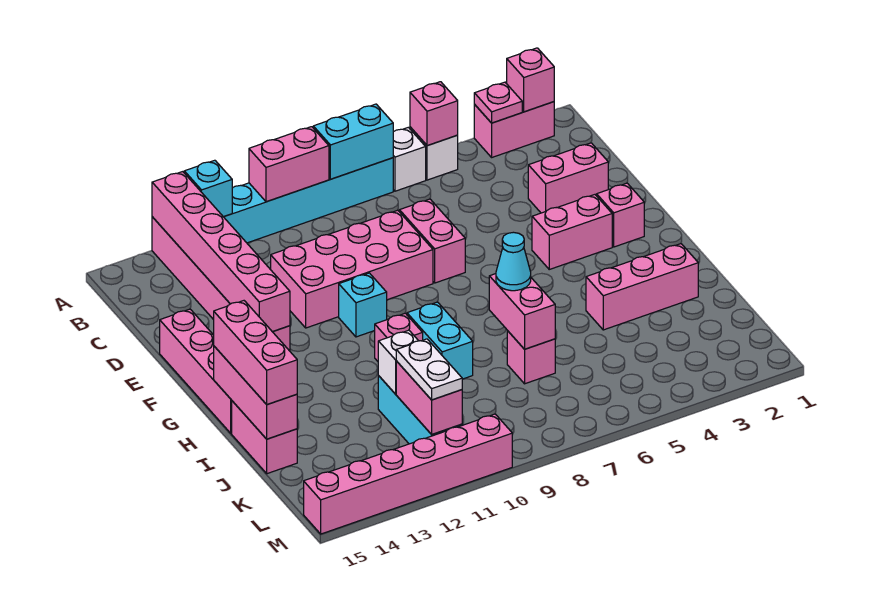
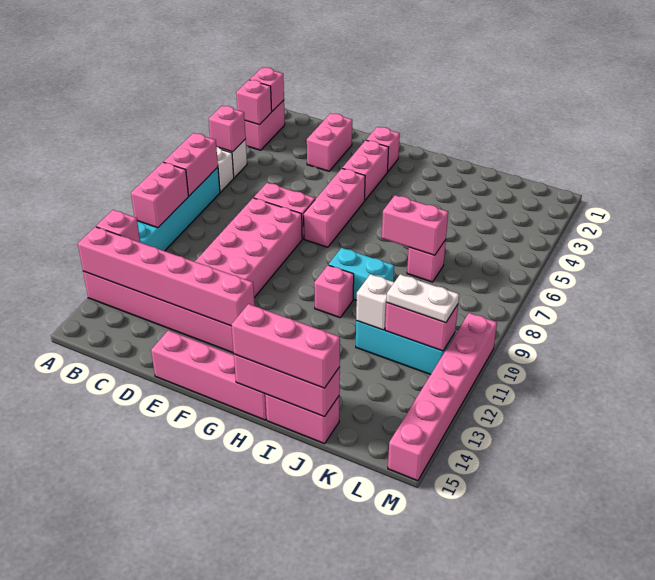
pink 1x1 plate [474,82,522,123] -> pink 1x1 brick [236,80,272,125]
cyan 1x2 brick [313,104,393,179] -> pink 1x2 brick [164,133,218,196]
cyan 1x1 brick [184,160,232,217] -> pink 1x1 brick [96,210,140,242]
cyan 1x1 brick [339,273,387,337] -> none
pink 1x3 brick [586,244,698,330] -> pink 1x3 brick moved to [304,169,365,247]
cyan 1x1 cone [496,232,531,291] -> none

